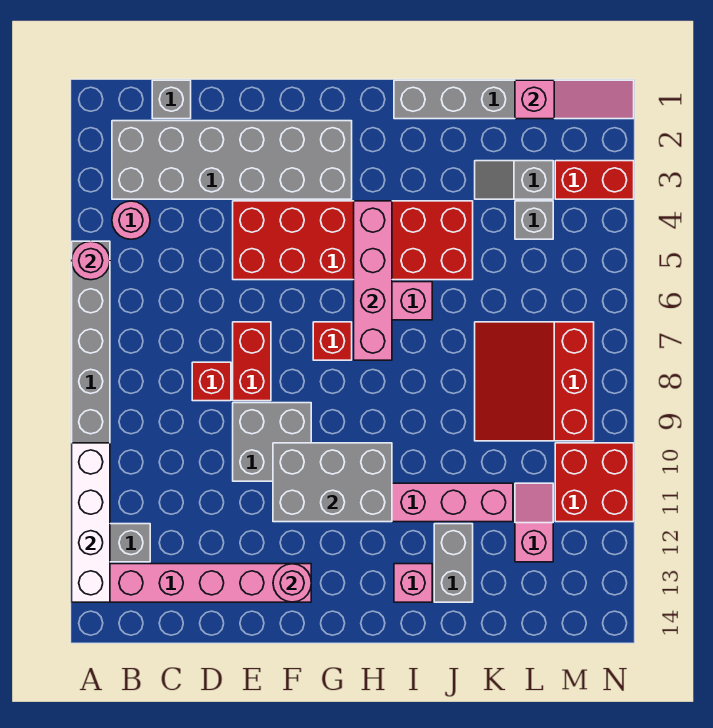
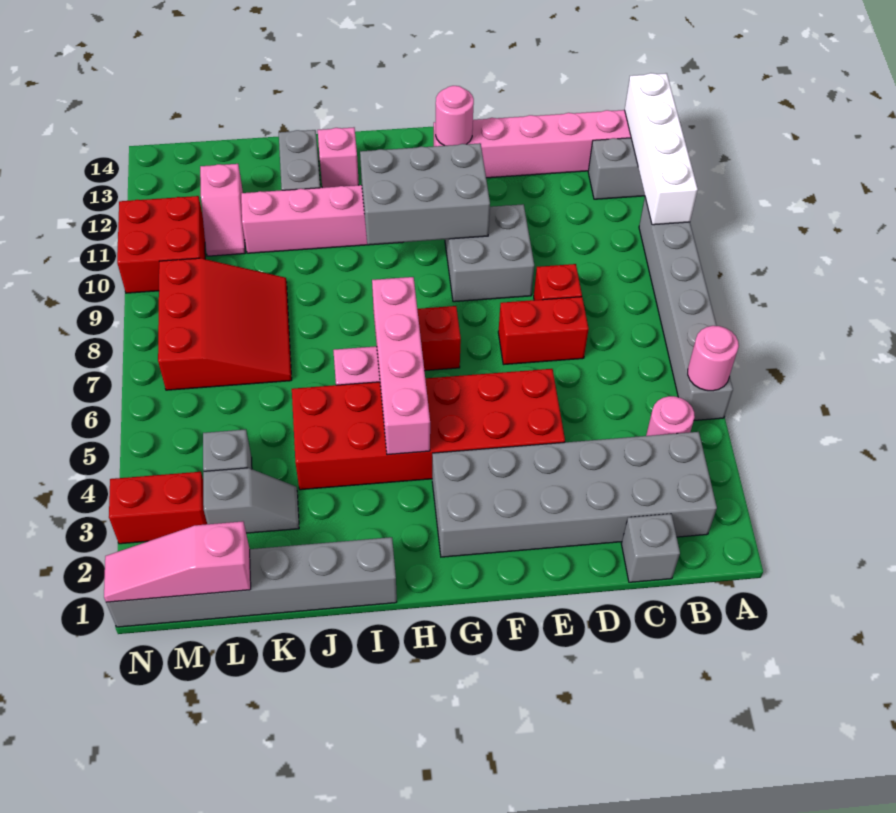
red 1x2 brick [233,322,271,401] -> red 1x2 brick turned to [498,297,589,365]

